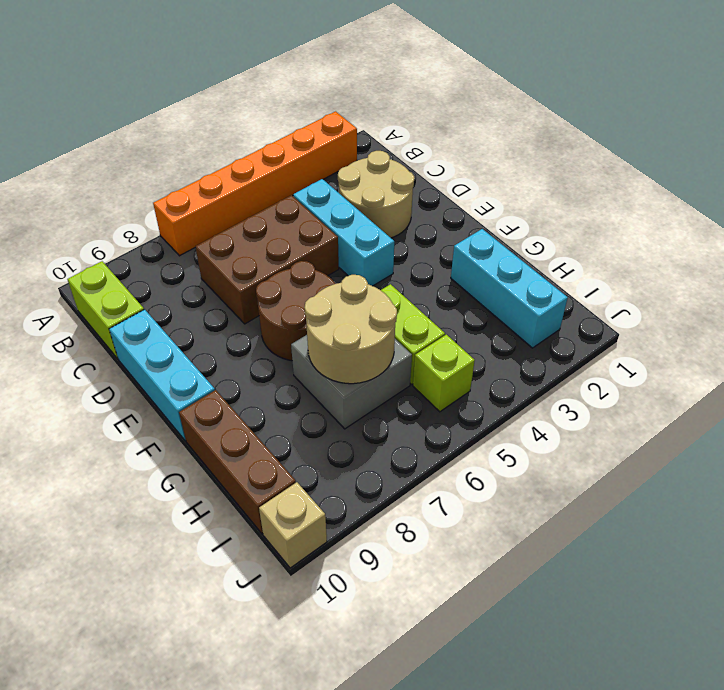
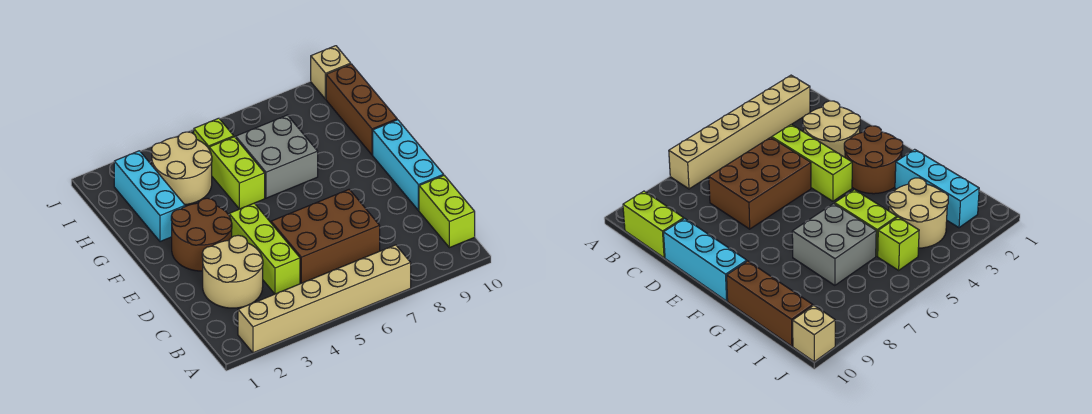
orange 1x6 brick [153,111,357,256] -> tan 1x6 brick [238,245,411,353]
cyan 1x3 brick [293,179,394,286] -> lime 1x3 brick [229,203,300,294]
brown 2x2 round brick [256,261,335,361] -> brown 2x2 round brick moved to [171,198,232,271]
tan 2x2 round brick [304,275,397,384] -> tan 2x2 round brick moved to [152,132,212,205]

